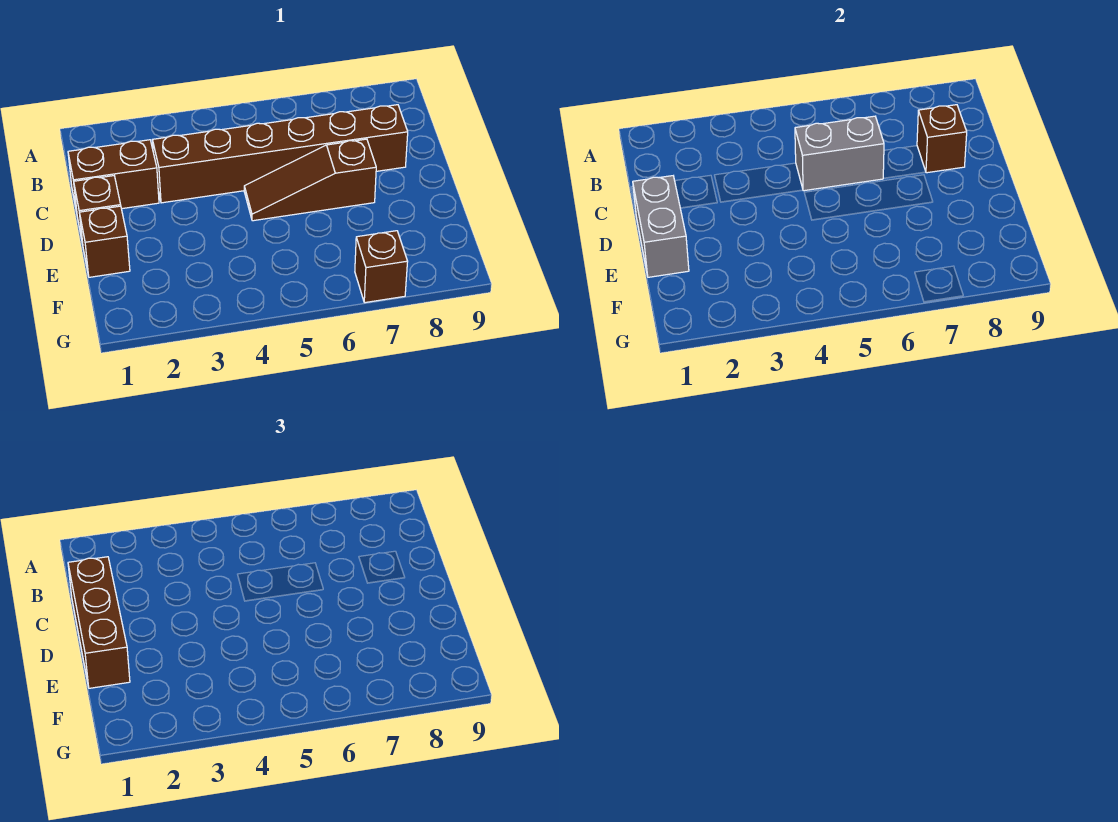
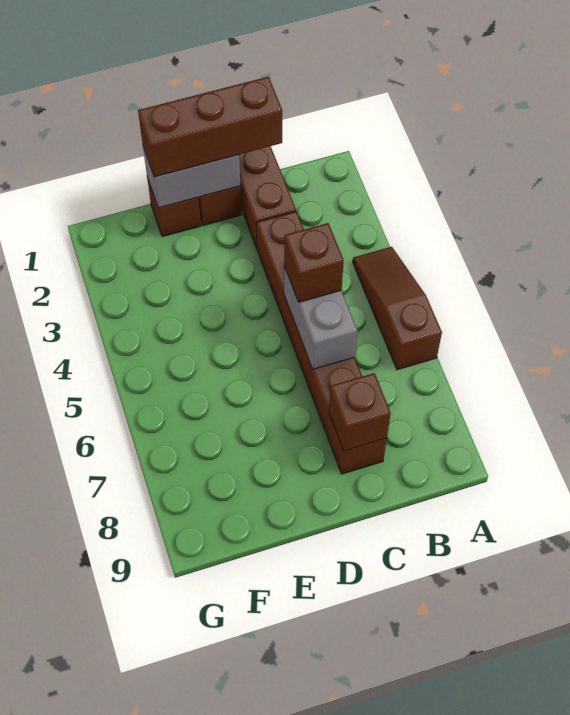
brown 1x3 slope [244,139,376,221] -> brown 1x3 slope moved to [353,247,442,370]
brown 1x1 brick [355,231,408,303] -> brown 1x1 brick moved to [284,223,344,302]

